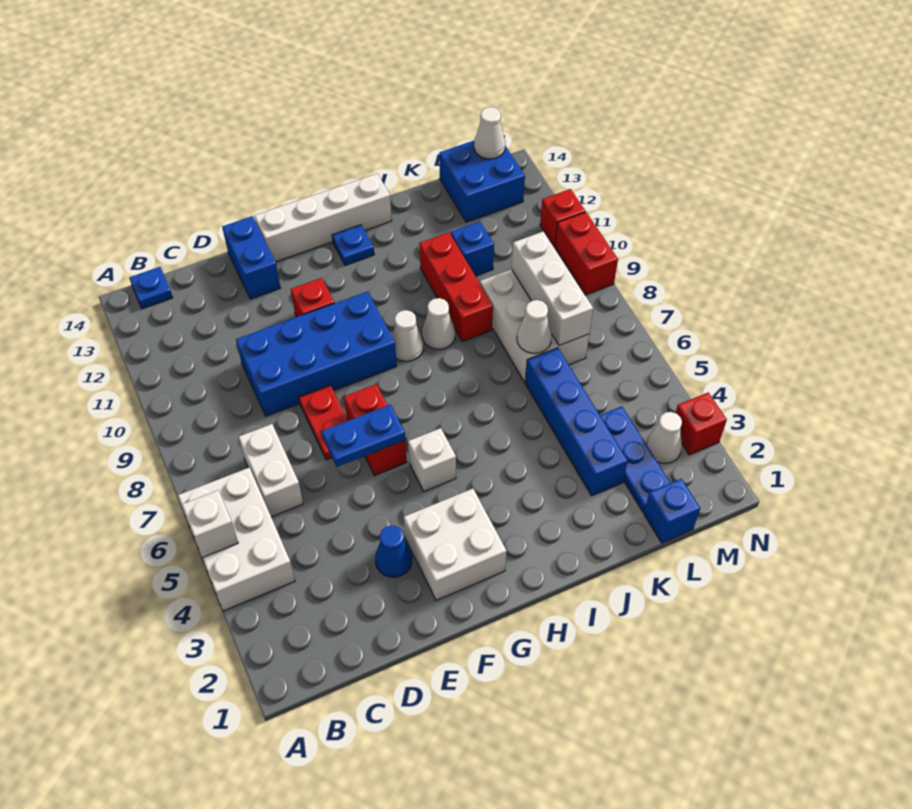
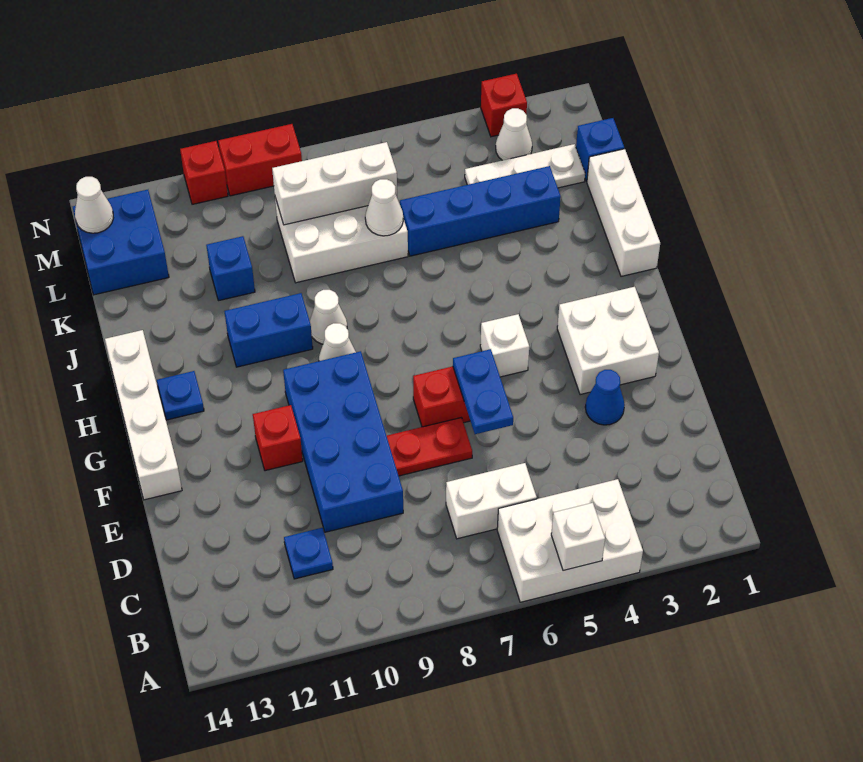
blue 1x1 plate [129,267,173,309] -> blue 1x1 plate moved to [284,528,333,579]
blue 1x2 brick [222,216,281,299] -> blue 1x2 brick moved to [224,293,313,367]
none -> white 1x3 brick [587,149,660,276]
red 1x3 brick [419,232,493,342] -> none
blue 1x3 plate [600,406,670,512] -> white 1x3 plate [465,144,585,188]

